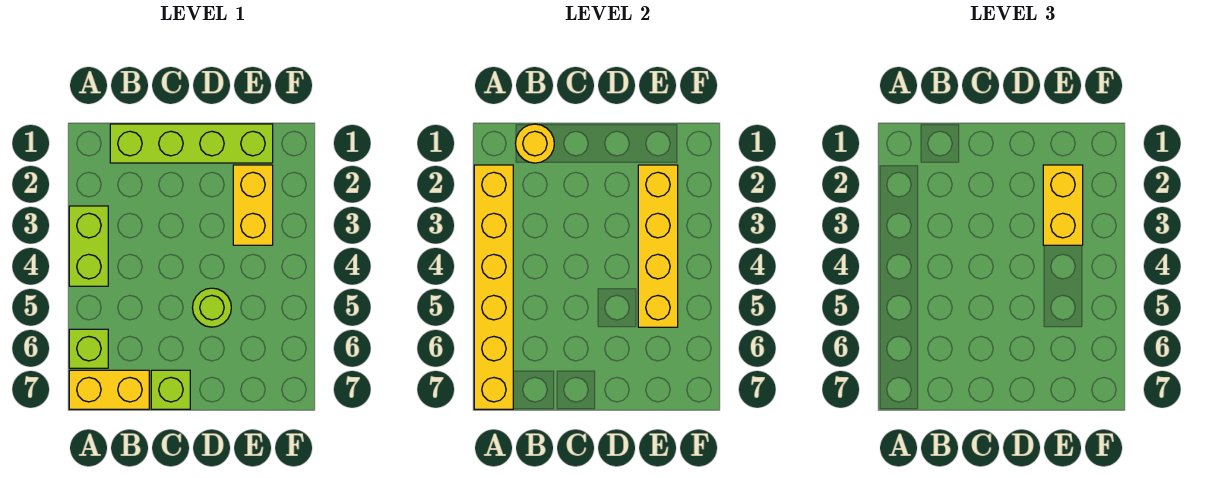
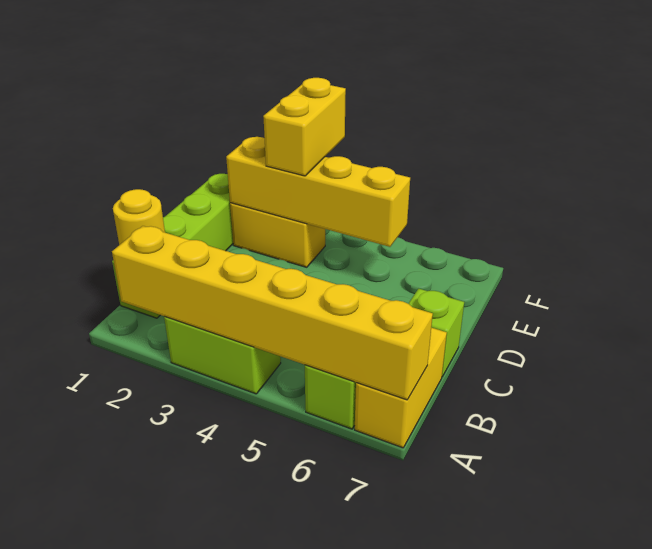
lime 1x1 round brick [192,288,231,327] -> none
yellow 1x2 brick [1043,165,1083,245] -> yellow 1x2 brick turned to [263,78,346,176]

